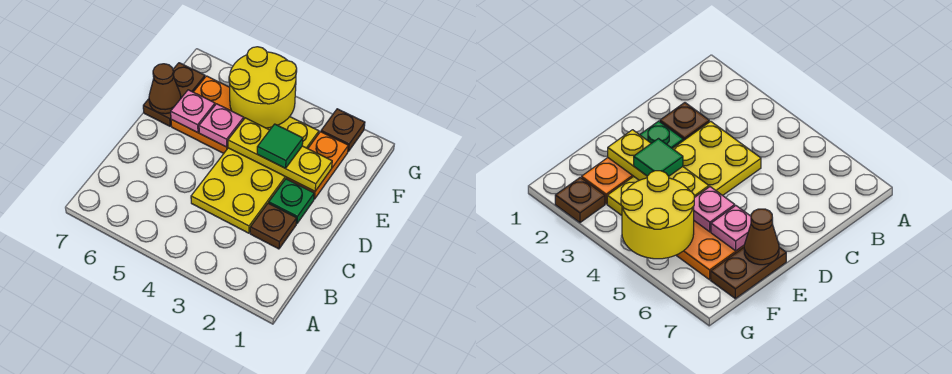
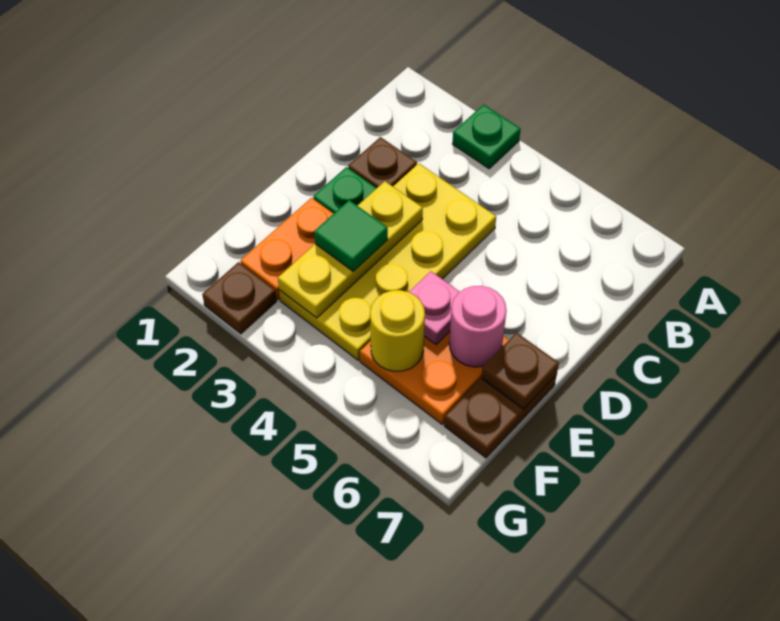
none -> green 1x1 plate [453,105,521,169]
yellow 1x3 plate [228,118,332,191] -> yellow 1x3 plate turned to [278,181,423,318]
pink 1x1 plate [171,90,215,133] -> pink 1x1 round brick [449,286,507,367]
brown 1x1 cone [149,64,181,114] -> brown 1x1 plate [481,333,559,409]
yellow 2x2 round brick [229,47,297,128] -> yellow 1x1 round brick [370,290,425,371]

